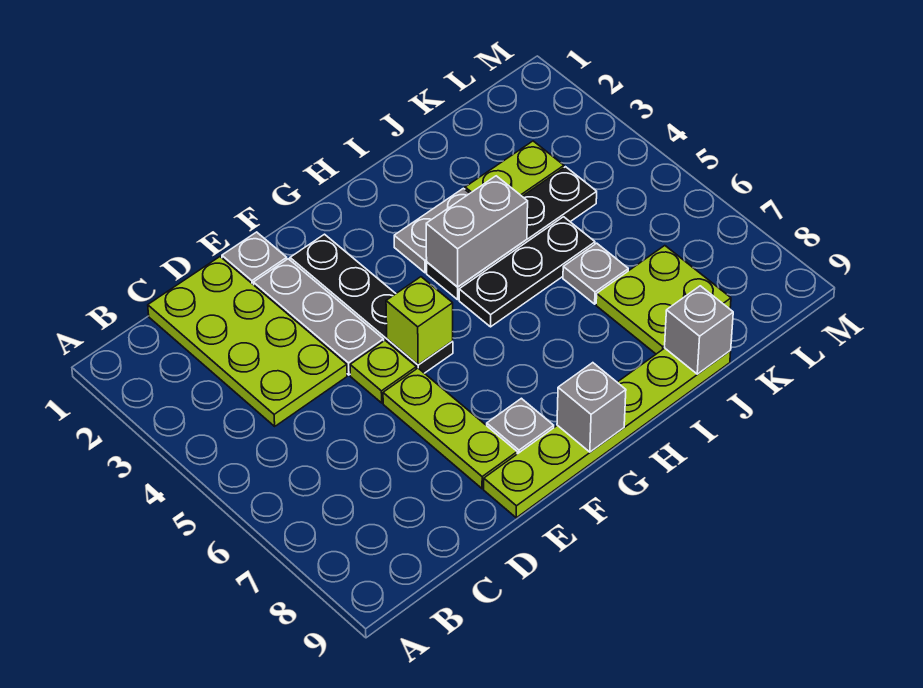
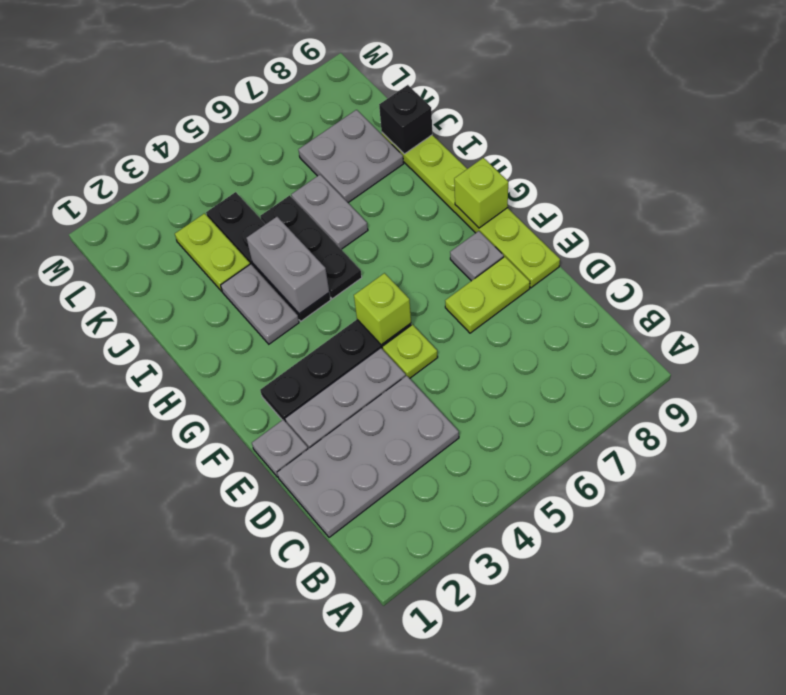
lime 2x4 plate [148,257,347,426] -> grey 2x4 plate [277,376,459,537]
lime 1x3 plate [383,368,517,489] -> lime 1x2 plate [445,257,530,333]
grey 1x1 brick [557,363,626,452] -> lime 1x1 brick [454,158,508,228]
grey 1x1 plate [563,243,628,304] -> grey 1x2 plate [291,175,368,249]
lime 2x2 plate [596,246,731,354] -> grey 2x2 plate [298,110,404,203]
grey 1x1 brick [665,286,733,374] -> black 1x1 brick [379,85,432,154]

